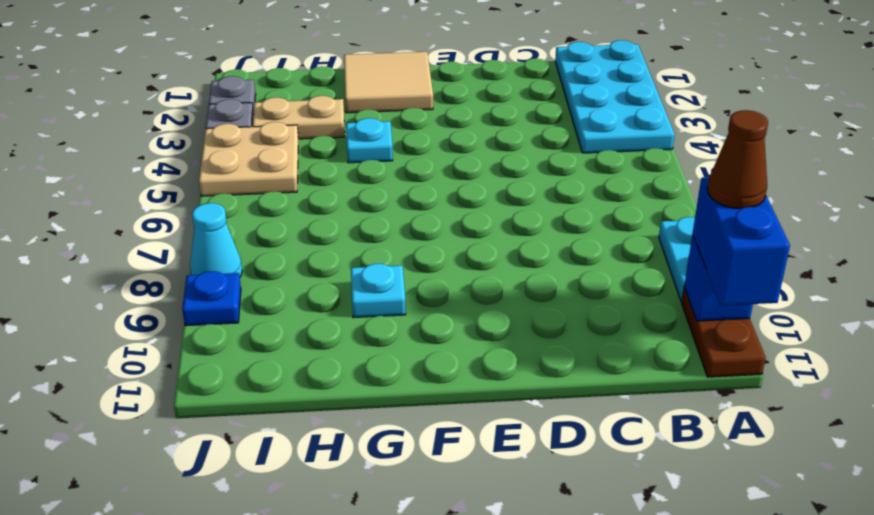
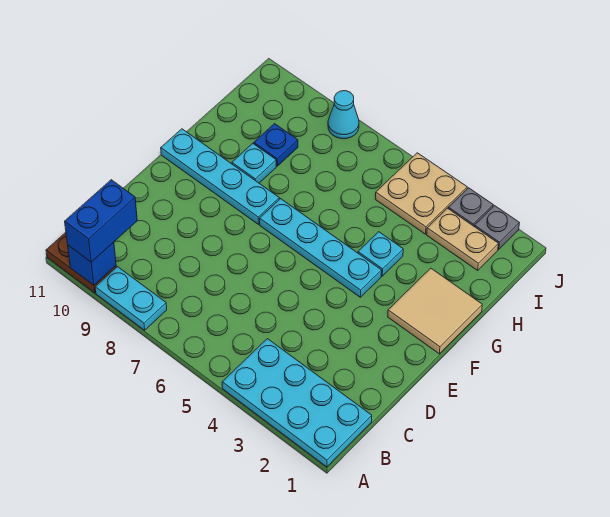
blue 1x2 brick [693,177,790,306] -> blue 1x2 brick turned to [65,180,137,262]
brown 1x1 cone [707,110,768,209] -> none
none -> cyan 1x4 plate [259,199,382,297]
none -> cyan 1x4 plate [161,129,279,224]
tan 1x2 plate [253,96,345,139] -> tan 1x2 plate turned to [427,208,498,270]
blue 1x1 plate [182,271,241,326] -> blue 1x1 plate moved to [254,124,298,166]

